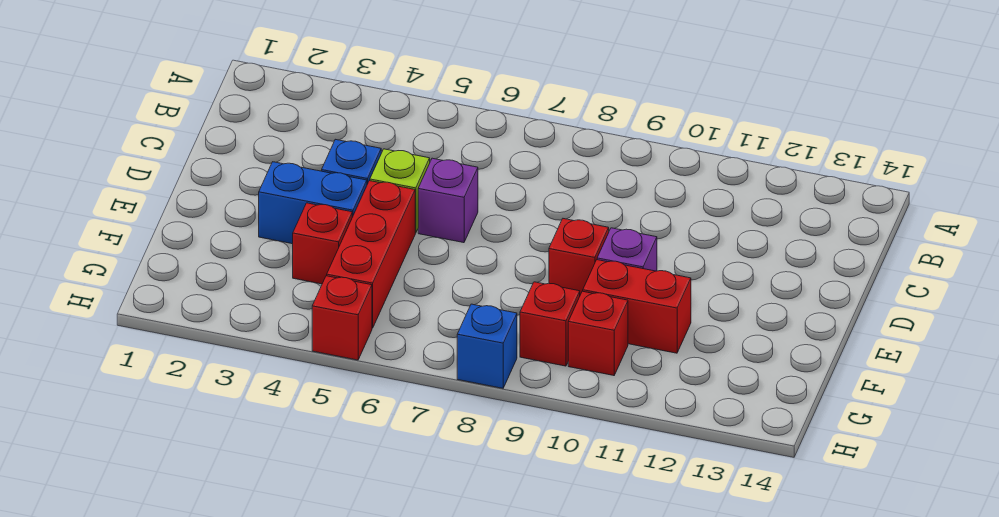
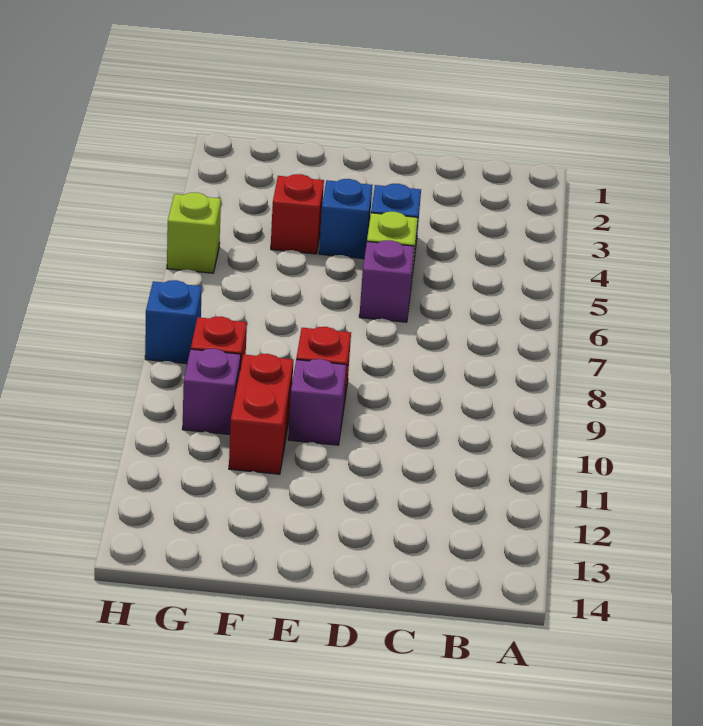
blue 1x2 brick [259,162,367,244] -> blue 1x1 brick [319,179,373,259]
red 1x3 brick [327,181,415,328] -> none
red 1x1 brick [568,291,628,376] -> purple 1x1 brick [183,349,241,434]
red 1x1 brick [312,276,372,360] -> lime 1x1 brick [167,193,221,273]

